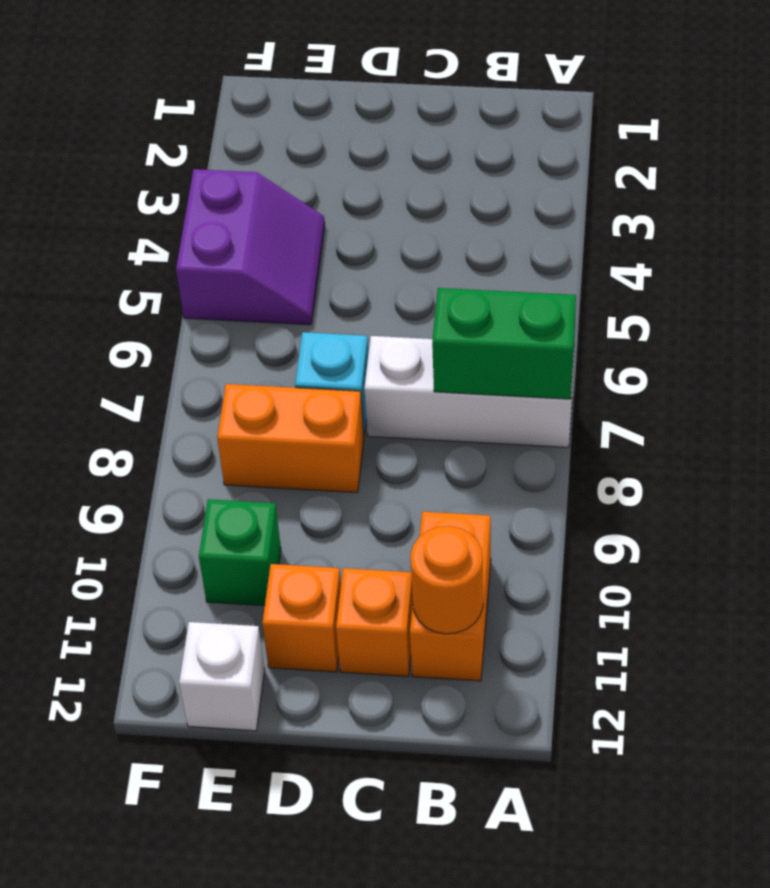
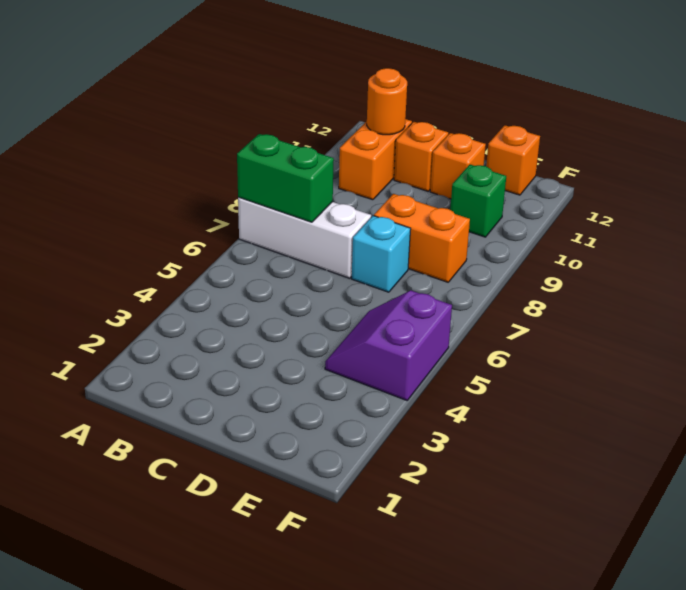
white 1x1 brick [179,622,265,731] -> orange 1x1 brick [486,125,540,195]

